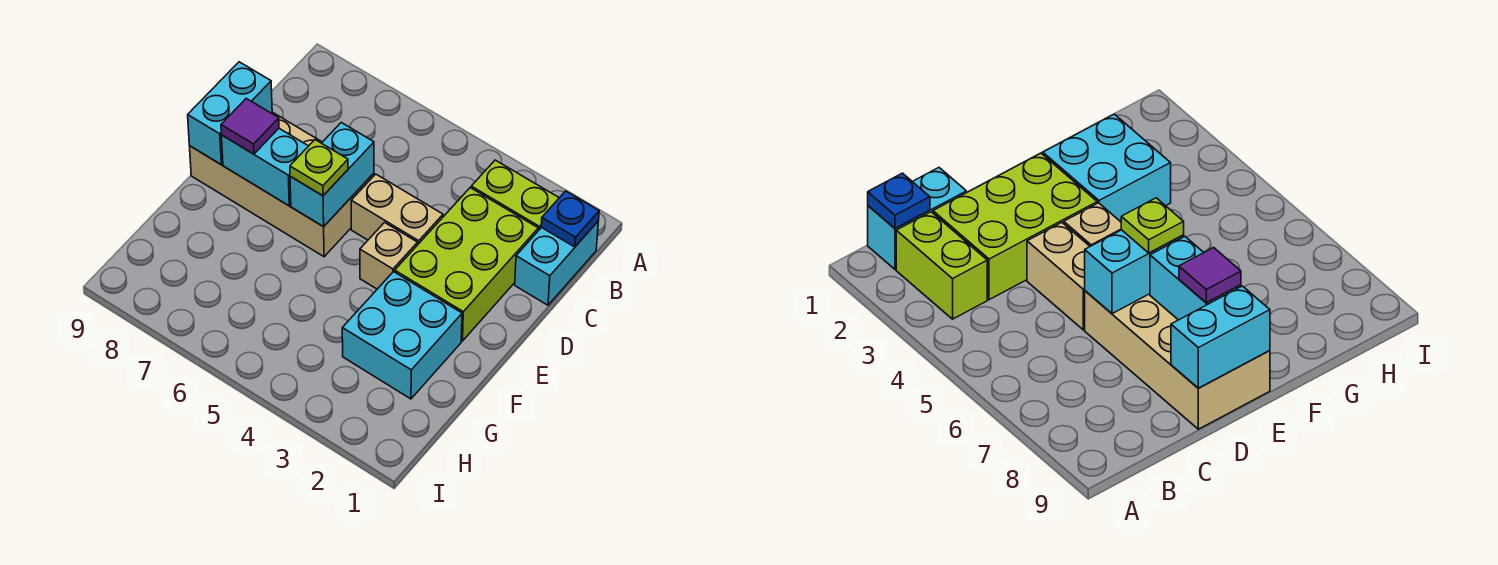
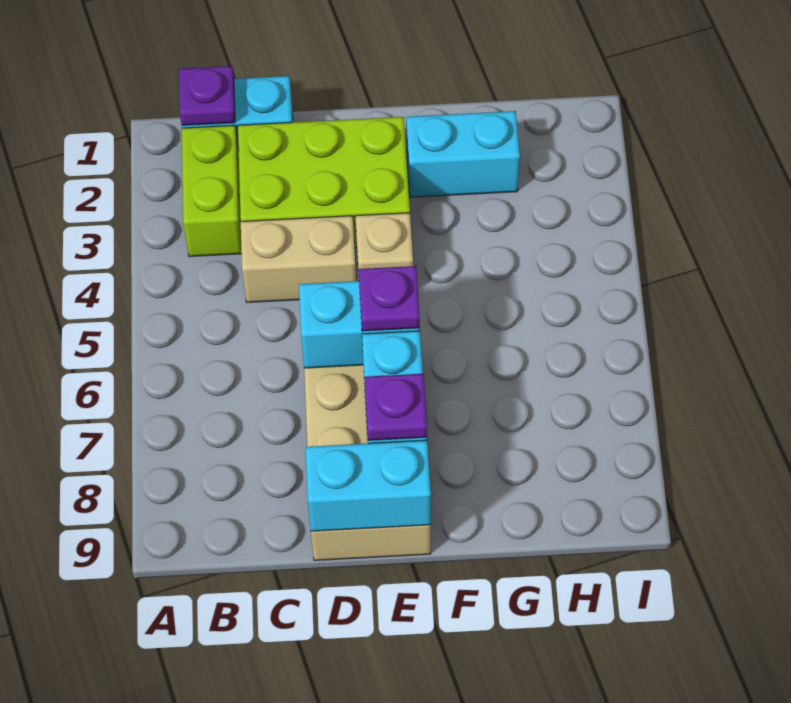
blue 1x1 plate [541,191,599,247] -> purple 1x1 plate [179,66,235,125]
tan 1x2 brick [351,174,443,244] -> tan 1x2 brick turned to [241,216,356,302]
lime 1x1 plate [290,140,348,196] -> purple 1x1 plate [359,266,420,331]
purple 1x1 tile [221,98,279,154] -> purple 1x1 plate [364,374,427,440]
cyan 2x2 brick [342,272,462,399] -> cyan 1x2 brick [406,111,520,197]

